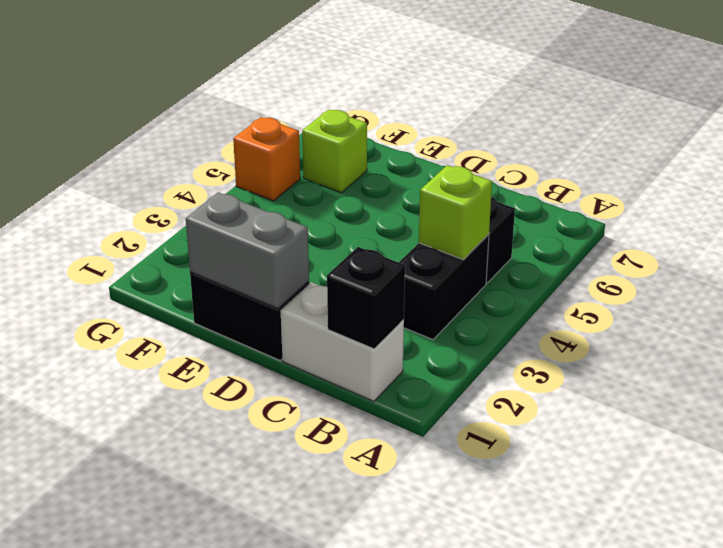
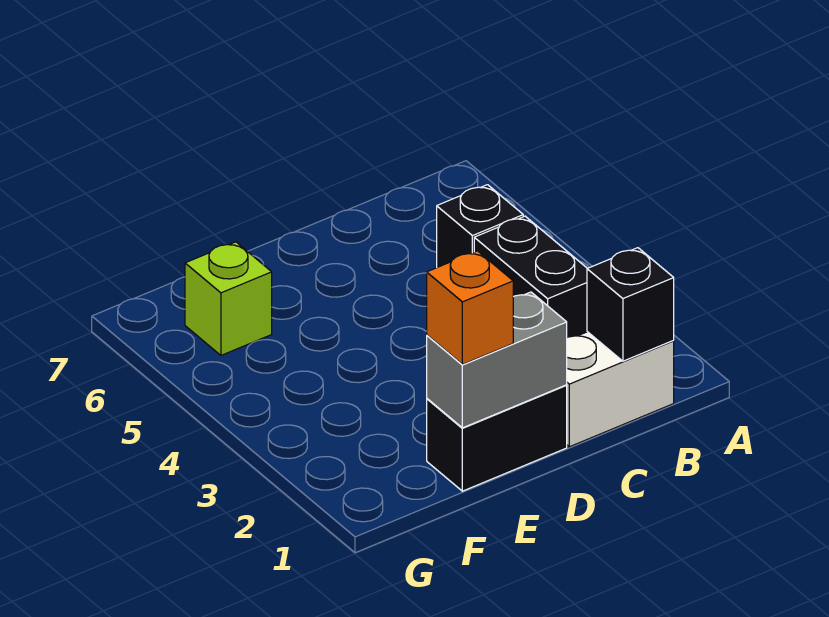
lime 1x1 brick [419,165,492,260] -> none
orange 1x1 brick [233,117,300,201] -> orange 1x1 brick moved to [427,251,513,365]

